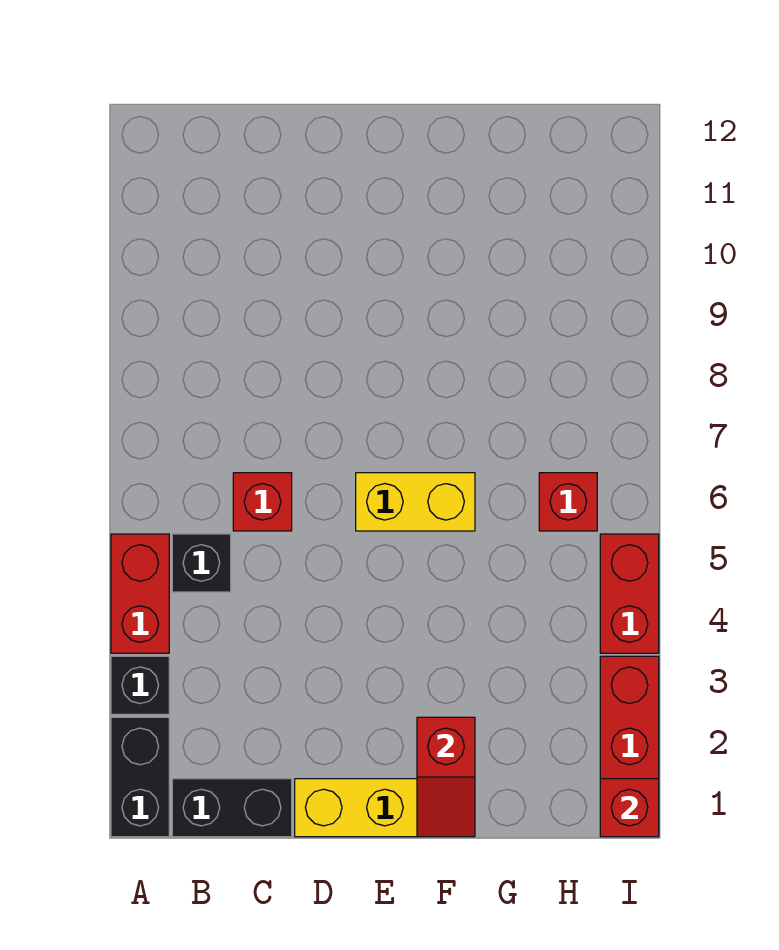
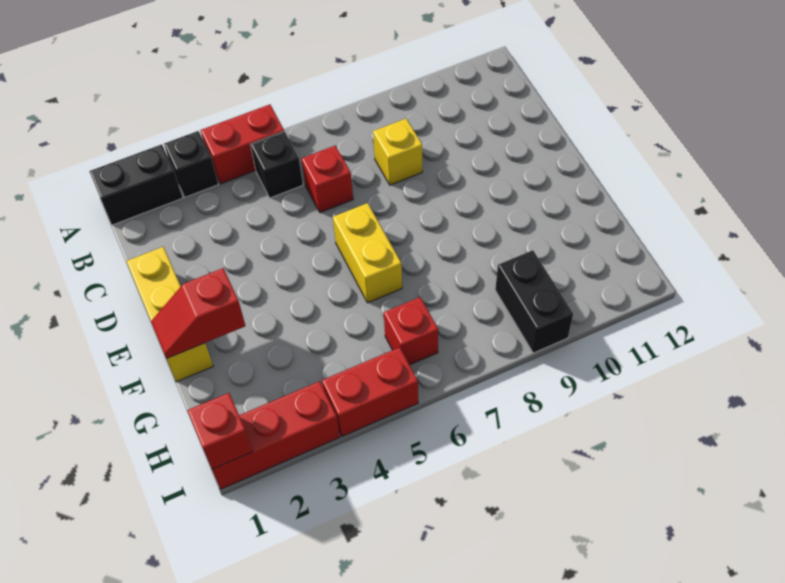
black 1x2 brick [172,779,292,837] -> black 1x2 brick moved to [495,250,573,353]
none -> yellow 1x1 brick [373,119,422,185]

